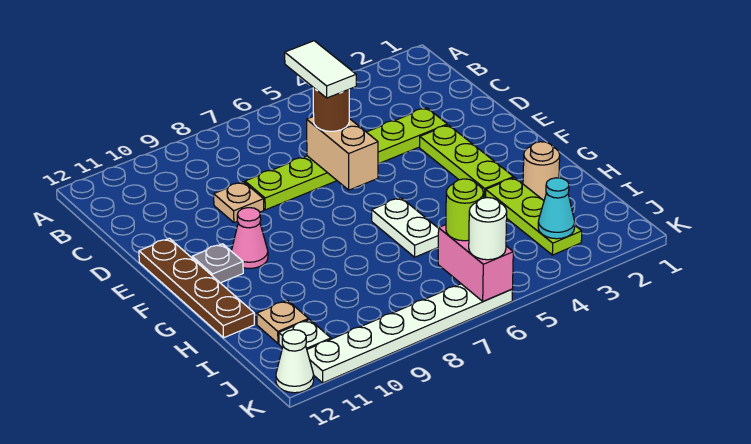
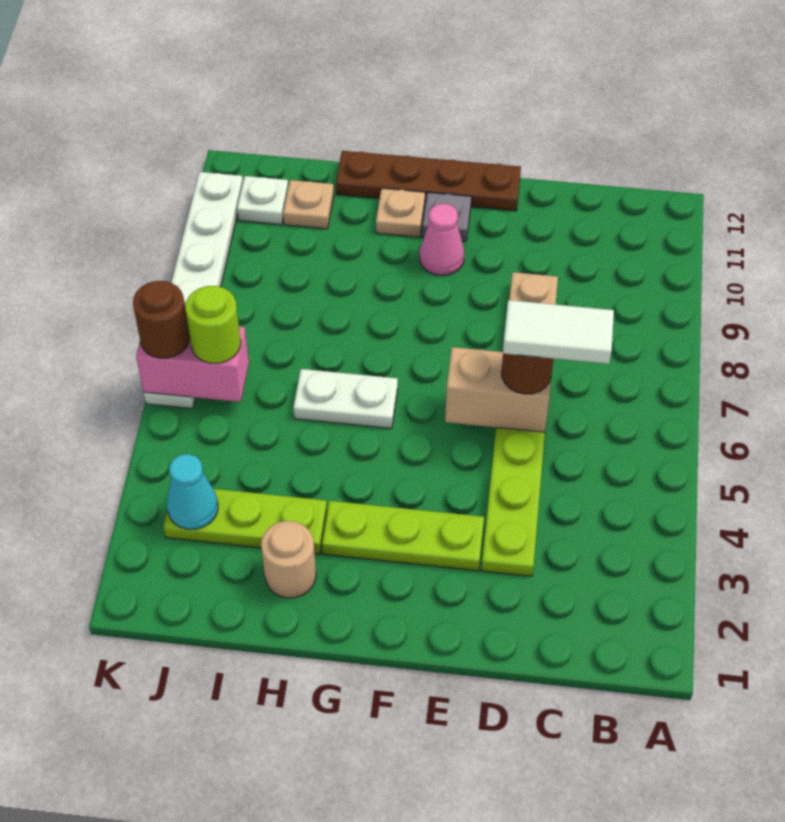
none -> tan 1x1 plate [376,188,425,237]
white 1x1 round brick [469,198,507,260] -> brown 1x1 round brick [133,281,190,358]
white 1x1 cone [276,330,314,393] -> none

